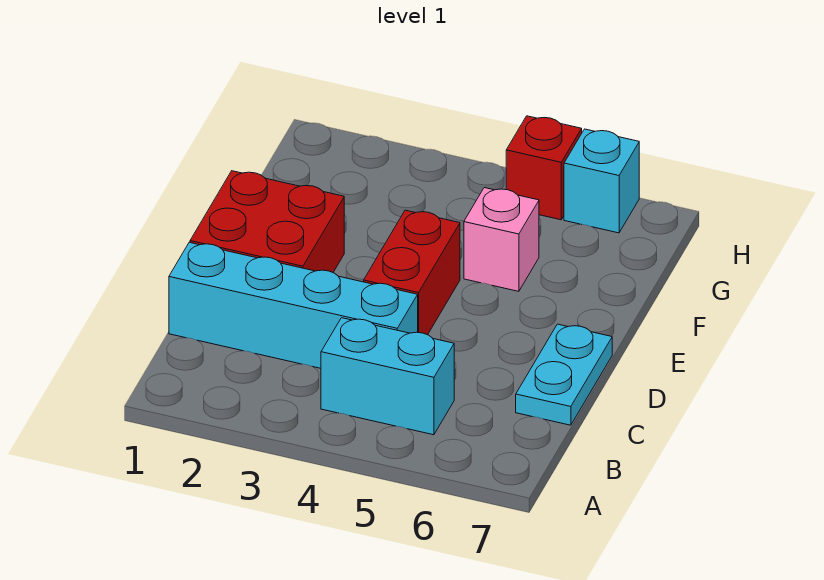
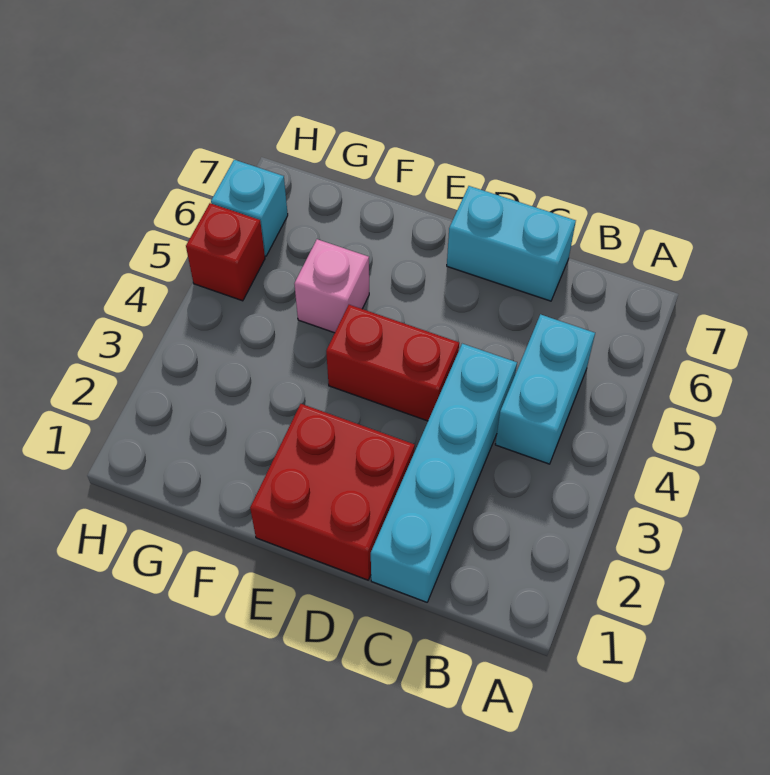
cyan 1x2 plate [516,324,612,425] -> cyan 1x2 brick [447,186,576,301]

